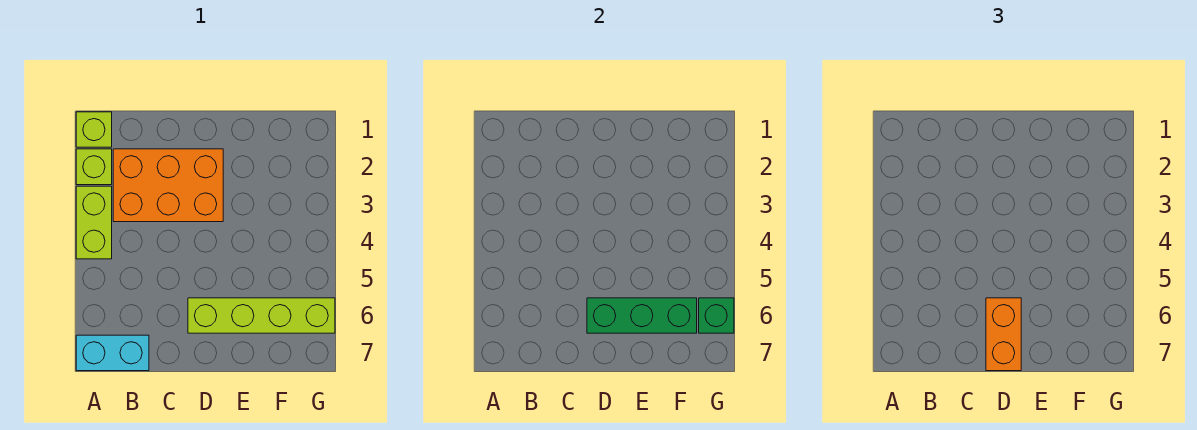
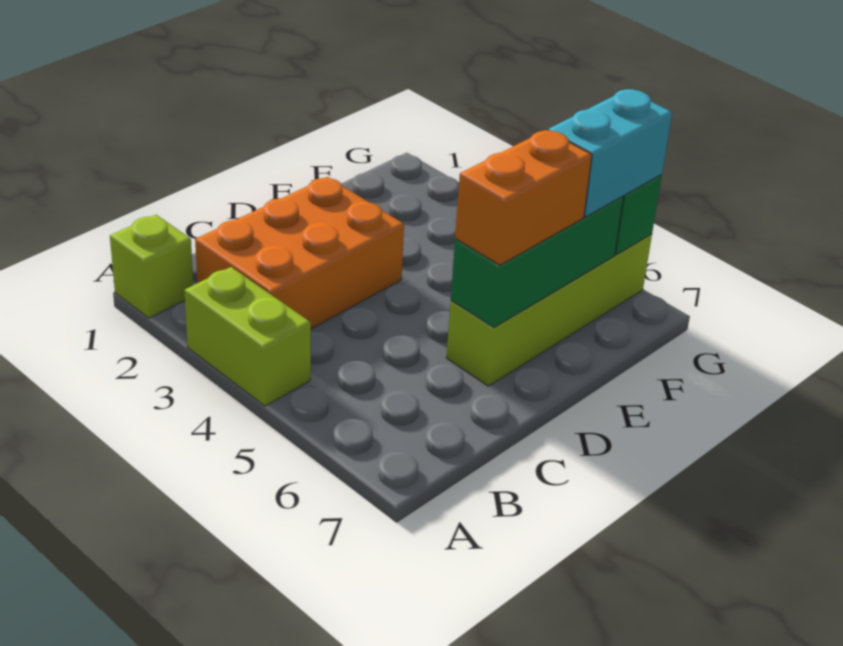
lime 1x1 brick [76,149,112,185] -> none
cyan 1x2 brick [76,335,149,371] -> cyan 1x2 brick moved to [548,89,672,217]
orange 1x2 brick [986,298,1021,371] -> orange 1x2 brick turned to [455,130,592,265]

